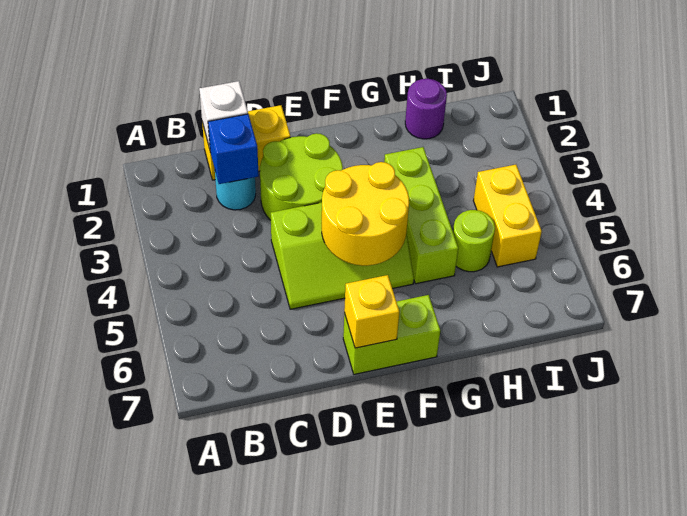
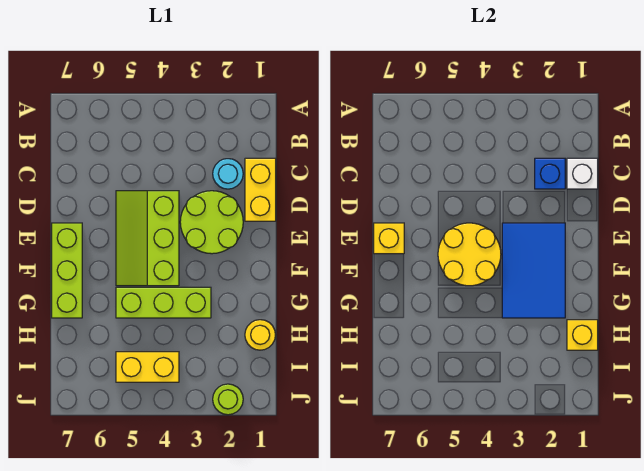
none -> blue 2x3 tile [502,223,565,318]
lime 1x2 brick [343,295,440,374] -> lime 1x3 brick [52,223,82,318]
purple 1x1 round brick [405,79,447,139] -> yellow 1x1 round brick [245,320,275,350]
none -> yellow 1x1 brick [567,320,598,350]
lime 1x1 round brick [453,210,495,272] -> lime 1x1 round brick moved to [213,384,243,415]

